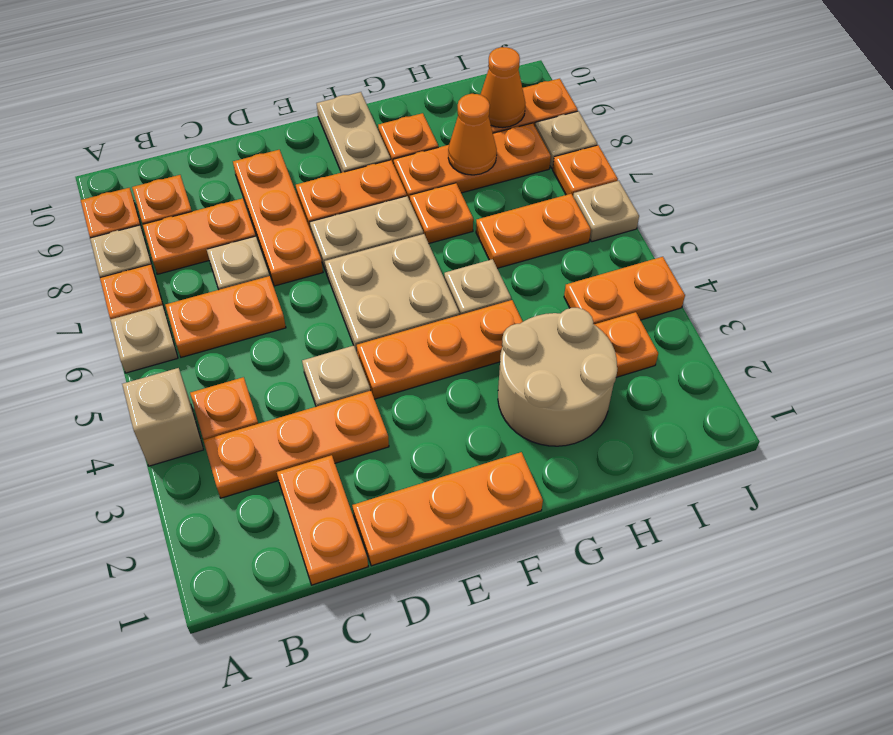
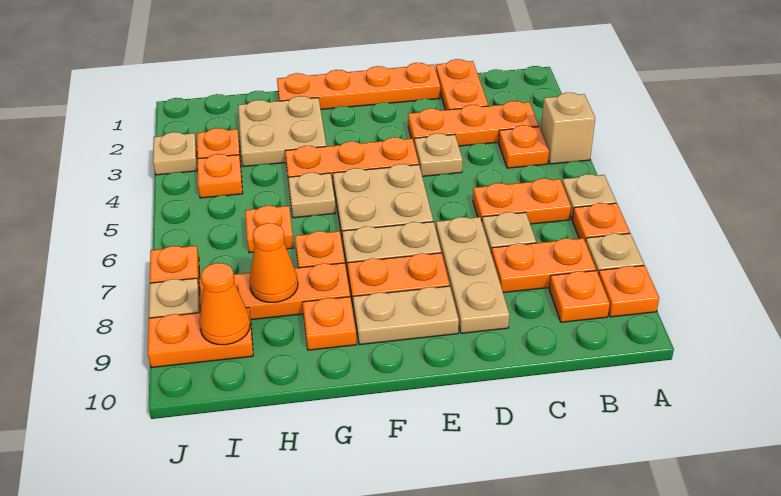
orange 1x3 plate [352,452,543,566] -> orange 1x4 plate [277,63,440,109]
orange 1x3 plate [233,150,323,286] -> tan 1x3 plate [436,217,510,333]
tan 1x2 plate [317,92,391,173] -> tan 1x2 plate turned to [353,286,459,345]
tan 2x2 round brick [498,308,618,446] -> tan 2x2 plate [238,96,326,167]
orange 1x2 plate [476,194,591,268] -> orange 1x1 plate [245,206,294,253]
orange 1x2 plate [564,257,685,324] -> orange 1x1 plate [197,154,243,198]
tan 1x1 plate [573,181,639,242] -> tan 1x1 plate moved to [153,132,197,175]

